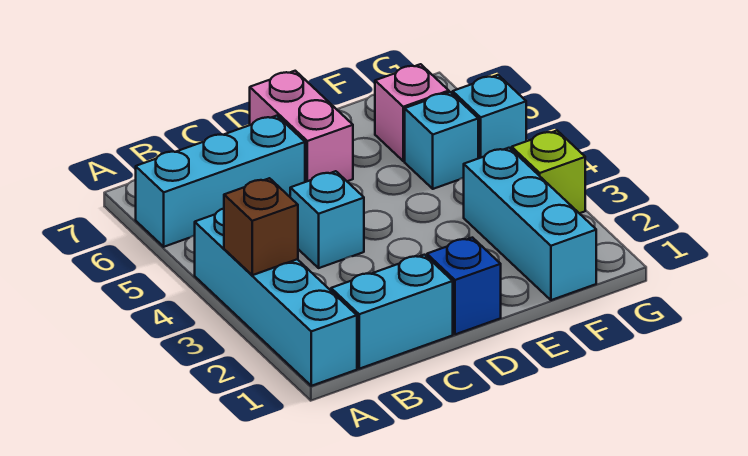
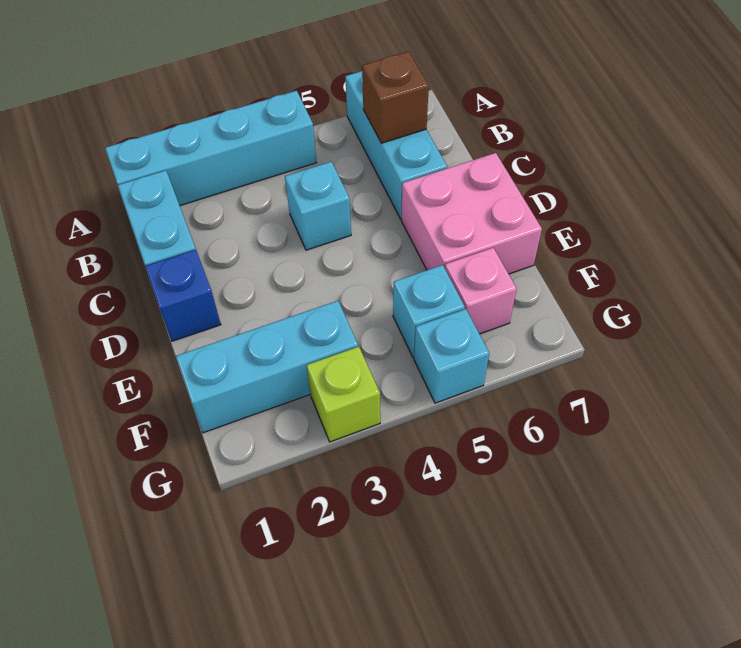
brown 1x1 brick [224,178,298,275] -> brown 1x1 brick moved to [362,51,429,143]
pink 1x2 brick [250,71,353,182] -> pink 2x2 brick [401,153,542,274]

